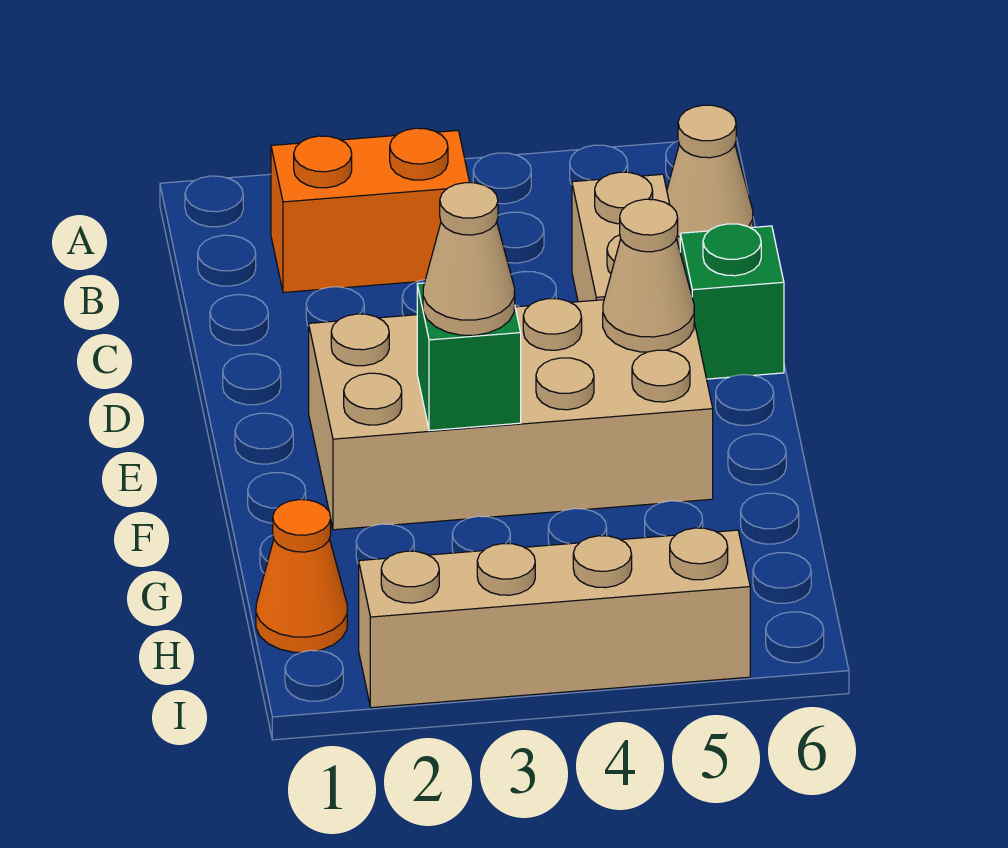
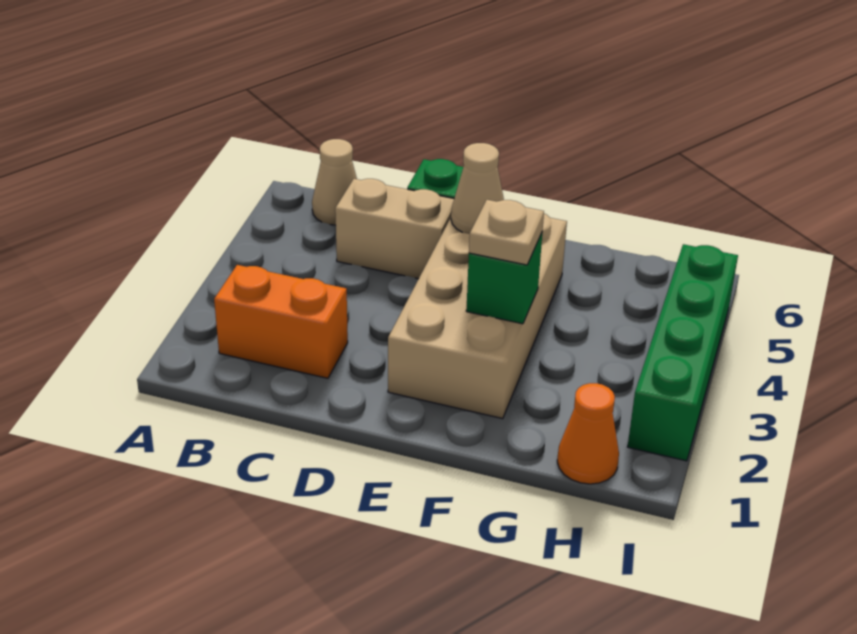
orange 1x2 brick [271,128,470,293] -> orange 1x2 brick turned to [214,265,348,378]
tan 1x1 cone [423,183,515,335] -> tan 1x1 plate [469,200,544,265]
tan 1x4 brick [359,528,750,708] -> green 1x4 brick [628,244,738,461]

